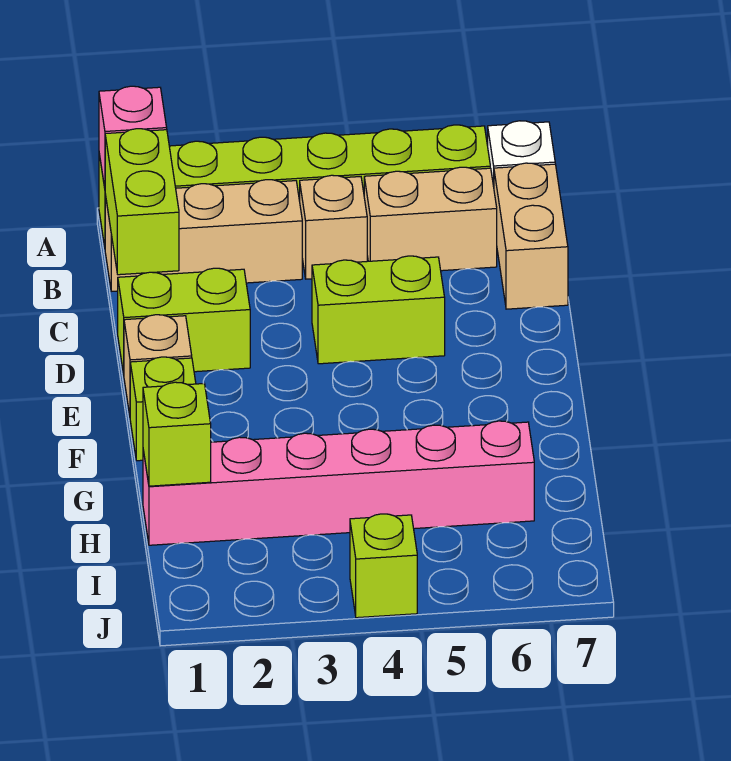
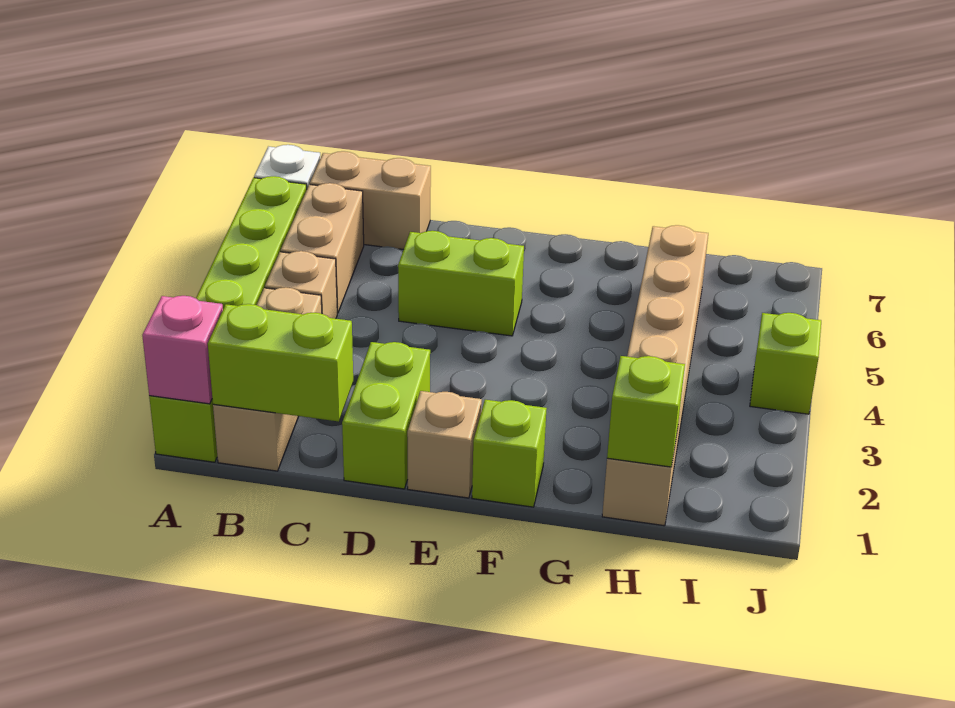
lime 1x2 brick [312,256,445,364] -> lime 1x2 brick turned to [398,231,524,336]
pink 1x6 brick [143,421,534,545] -> tan 1x6 brick [602,225,708,526]

